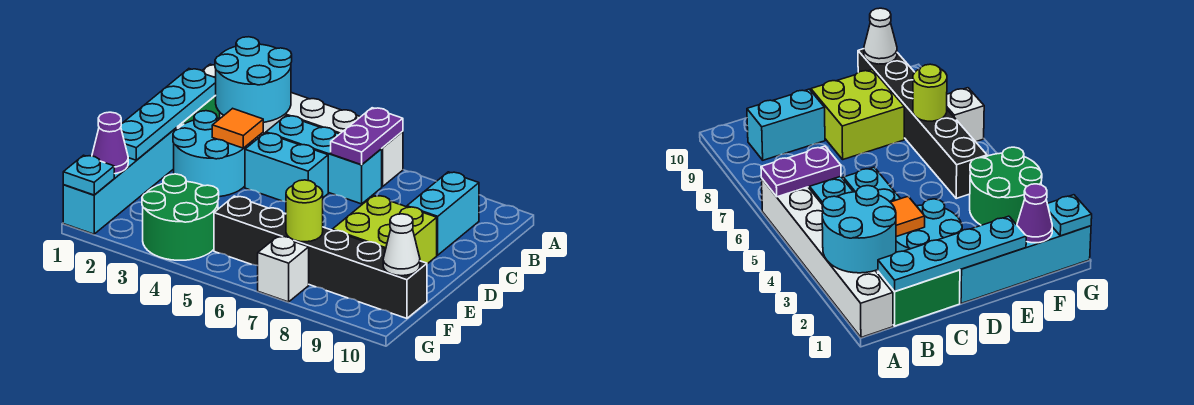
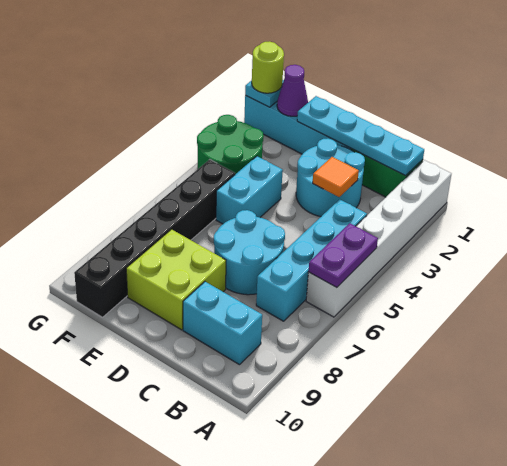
cyan 2x2 round brick [215,37,292,122] -> cyan 2x2 round brick moved to [214,210,285,295]
purple 1x2 plate [331,108,403,165] -> purple 1x2 plate turned to [309,223,378,287]
cyan 1x3 brick [266,116,382,204] -> cyan 1x4 brick [256,199,367,321]
cyan 1x2 brick [245,133,328,202] -> cyan 1x2 brick moved to [216,156,283,224]
lime 1x1 round brick [286,180,323,242] -> lime 1x1 round brick moved to [252,41,284,93]
white 1x1 cone [383,214,420,276] -> none
white 1x1 brick [258,236,309,302] -> none

